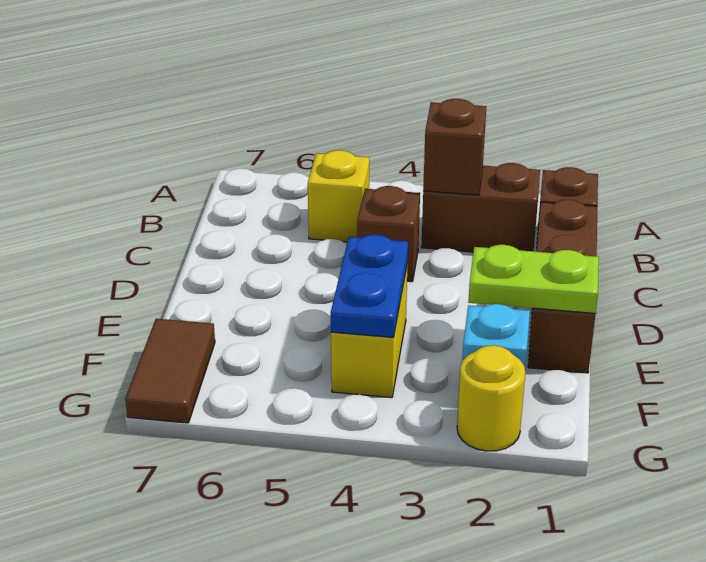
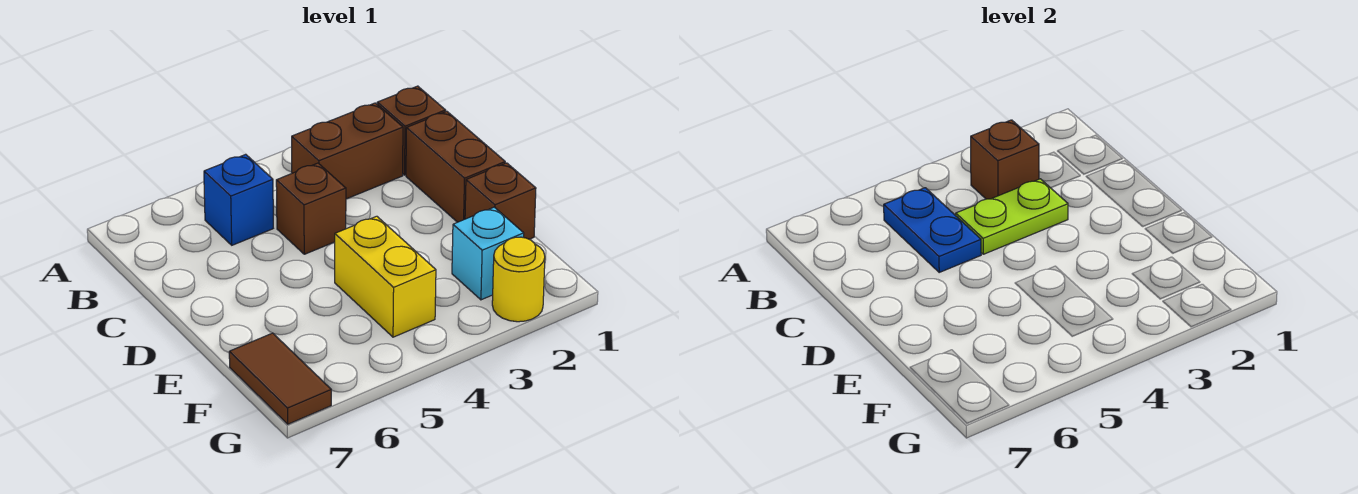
yellow 1x1 brick [308,150,369,242] -> blue 1x1 brick [204,154,273,245]
lime 1x2 plate [468,245,599,313] -> lime 1x2 plate moved to [955,179,1068,254]
blue 1x2 plate [331,235,408,338] -> blue 1x2 plate moved to [884,188,981,272]

